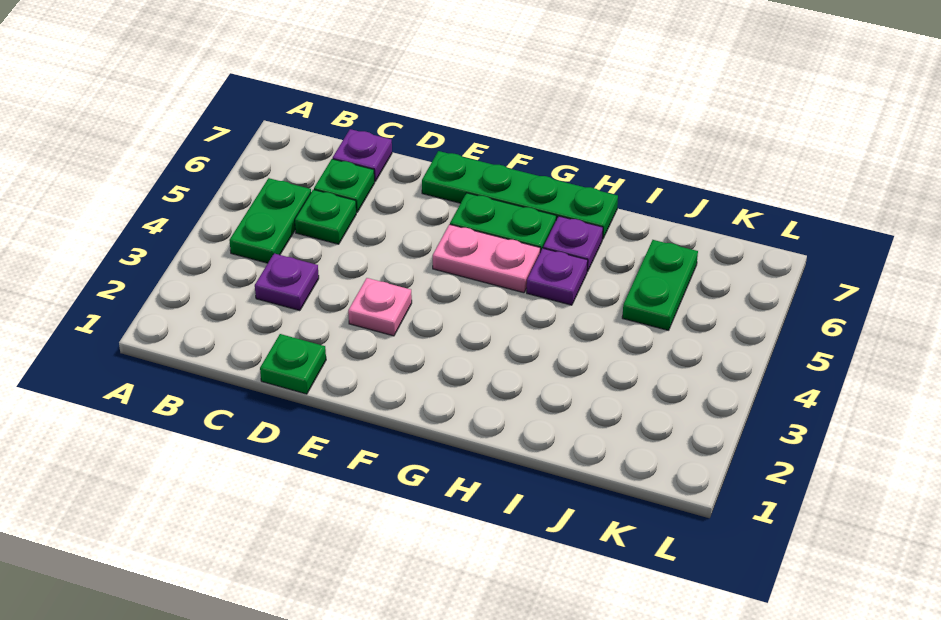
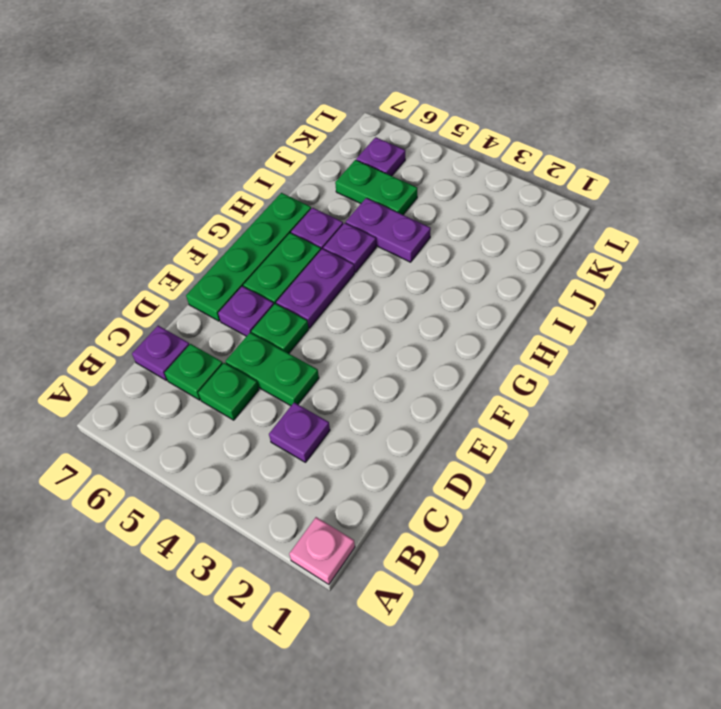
green 1x2 plate [229,178,311,263] -> green 1x2 plate moved to [225,333,319,406]
green 1x1 plate [260,334,326,394] -> green 1x1 plate moved to [251,304,309,353]
pink 1x1 plate [348,278,412,336] -> pink 1x1 plate moved to [289,517,355,584]
none -> purple 1x1 plate [218,286,274,336]
pink 1x2 plate [433,224,540,293] -> purple 1x2 plate [276,249,355,328]
none -> purple 1x2 plate [346,198,431,262]
none -> purple 1x1 plate [356,137,405,176]

